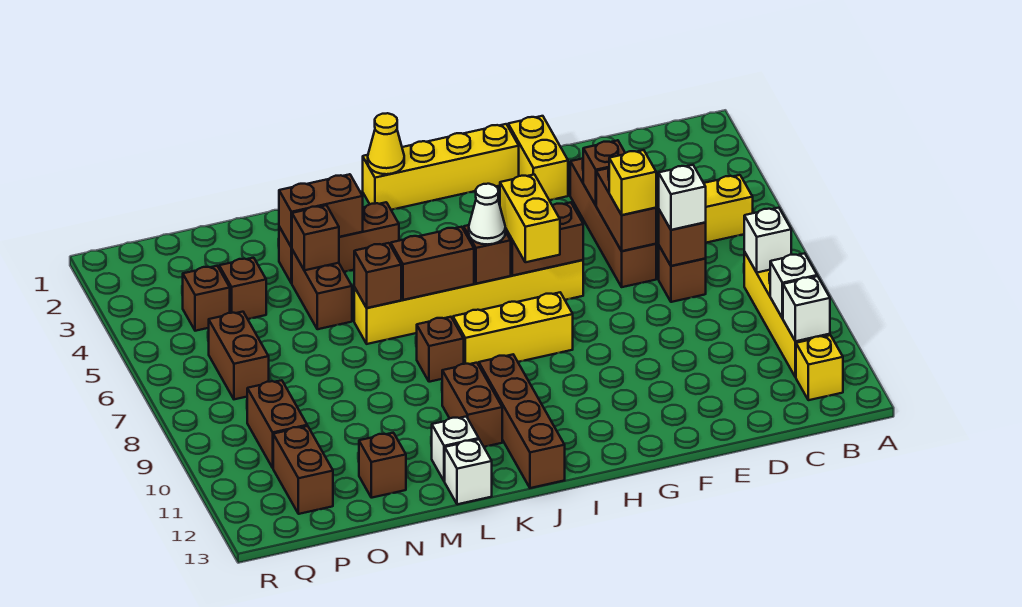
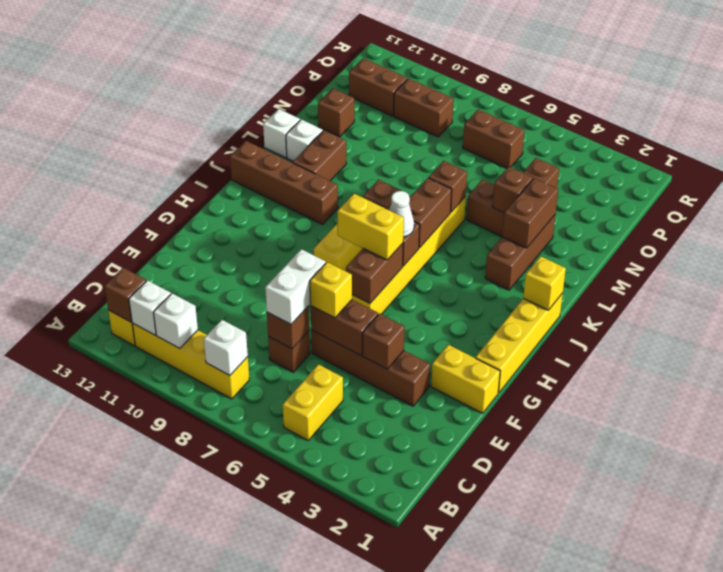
white 1x1 brick [659,165,706,230] -> white 1x2 brick [265,249,326,324]
yellow 1x1 cone [368,113,404,174] -> yellow 1x1 brick [523,256,566,310]
brown 1x2 brick [442,363,502,447] -> brown 1x2 brick turned to [293,130,346,181]
brown 1x1 brick [183,266,230,331] -> brown 1x1 brick moved to [105,268,146,322]

